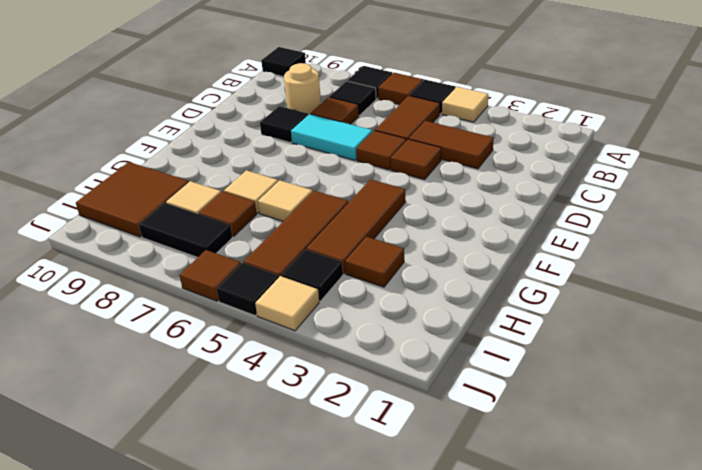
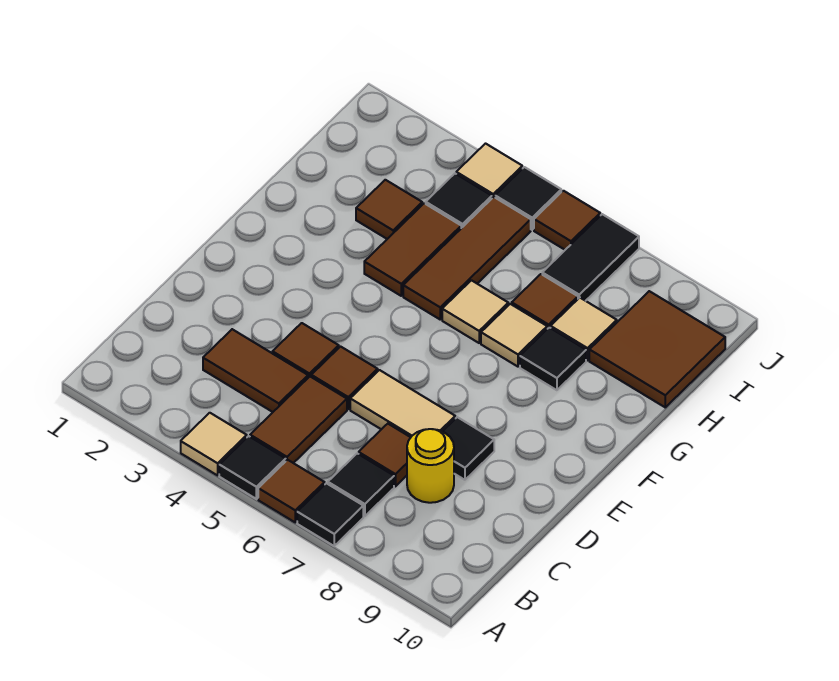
black 1x1 tile [261,47,306,77] -> black 1x1 tile moved to [520,328,586,390]
tan 1x1 round brick [284,63,321,115] -> yellow 1x1 round brick [407,429,454,503]
cyan 1x2 tile [291,114,373,160] -> tan 1x2 tile [350,370,455,437]
brown 1x3 tile [306,179,406,274] -> brown 1x2 tile [364,203,461,296]
black 1x2 tile [139,203,233,257] -> black 1x2 tile turned to [542,214,639,301]

